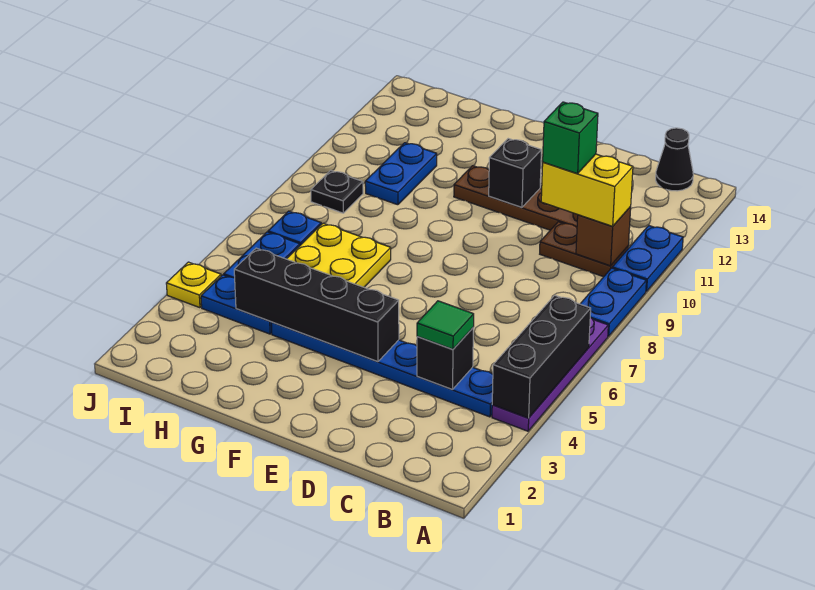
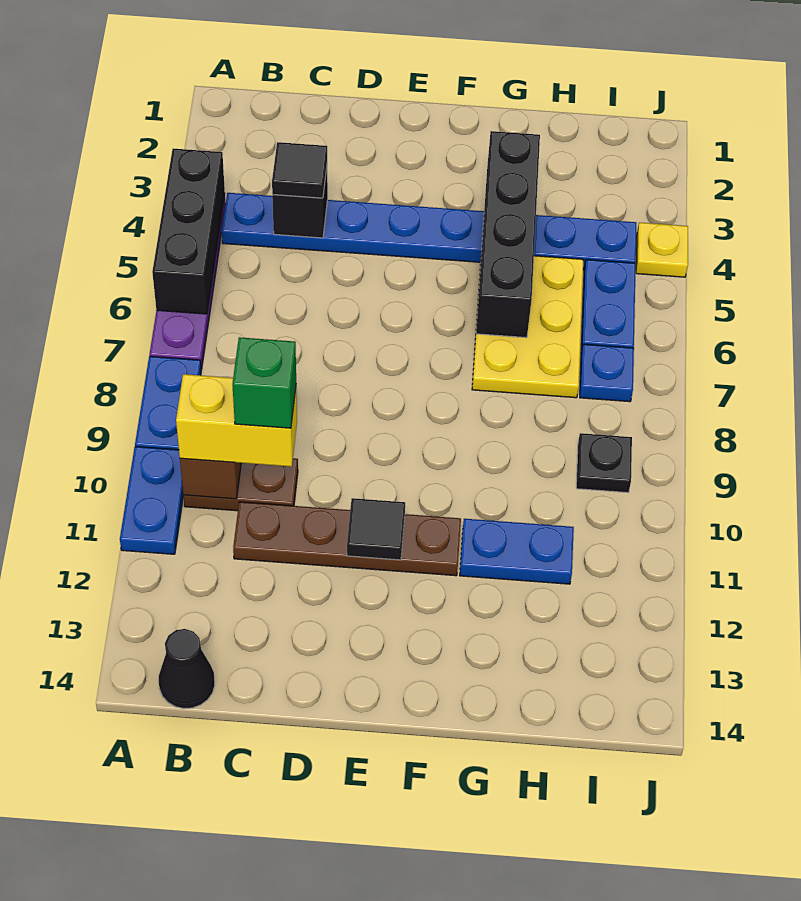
green 1x1 tile [417,301,474,349] -> black 1x1 tile [272,142,327,198]
black 1x4 brick [234,248,399,362] -> black 1x4 brick turned to [476,131,540,338]
black 1x1 brick [489,139,541,208] -> black 1x1 tile [347,498,405,560]
blue 1x2 plate [365,143,437,205] -> blue 1x2 plate turned to [460,519,574,584]

